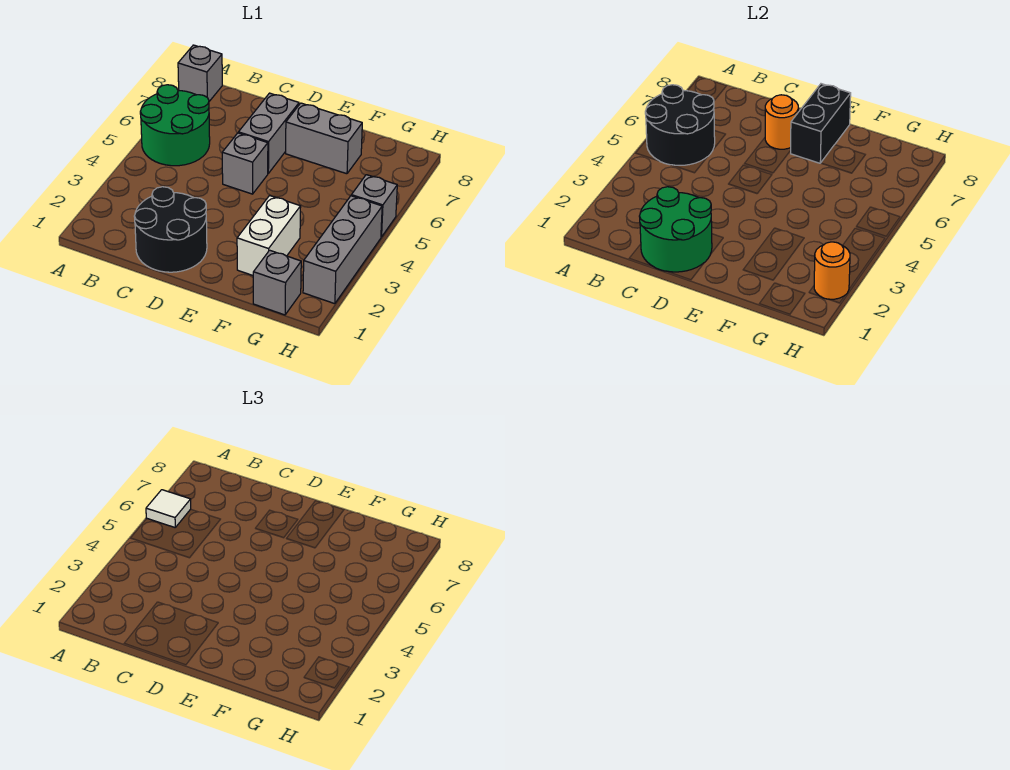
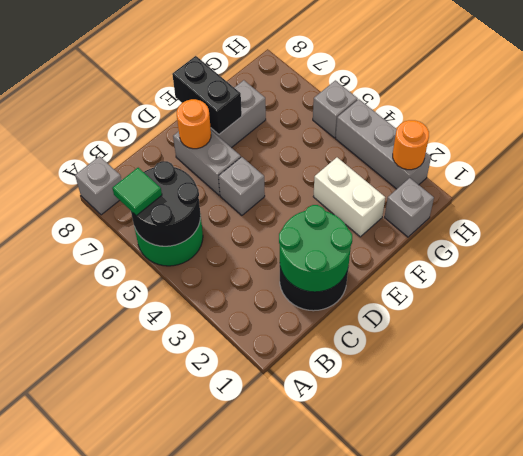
white 1x1 tile [146,490,191,527] -> green 1x1 tile [112,168,162,216]

